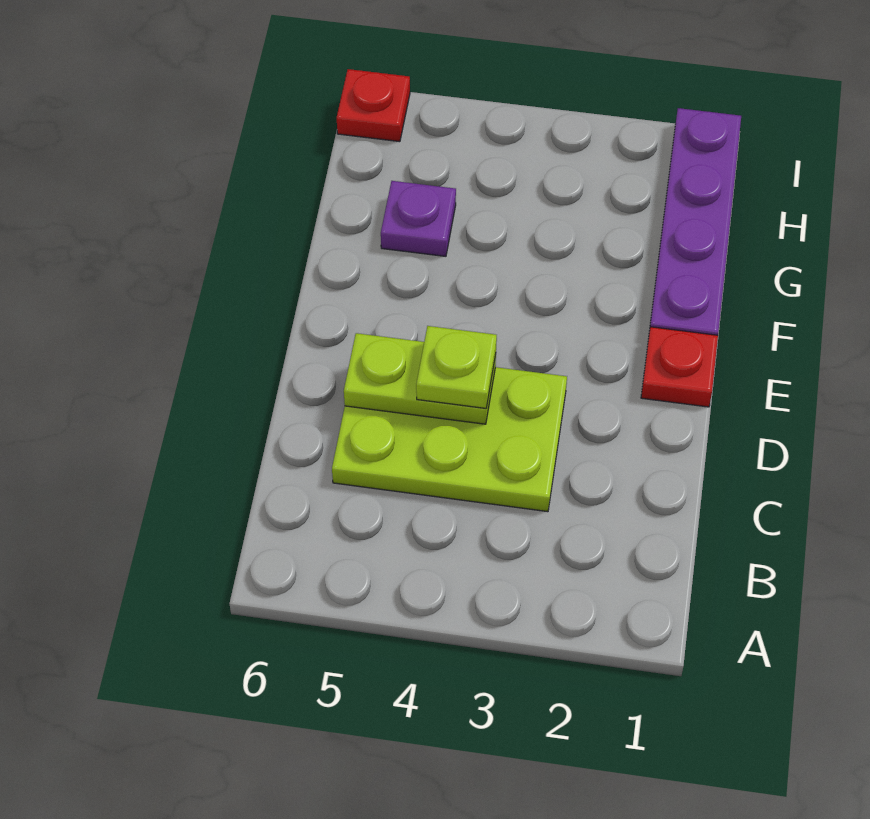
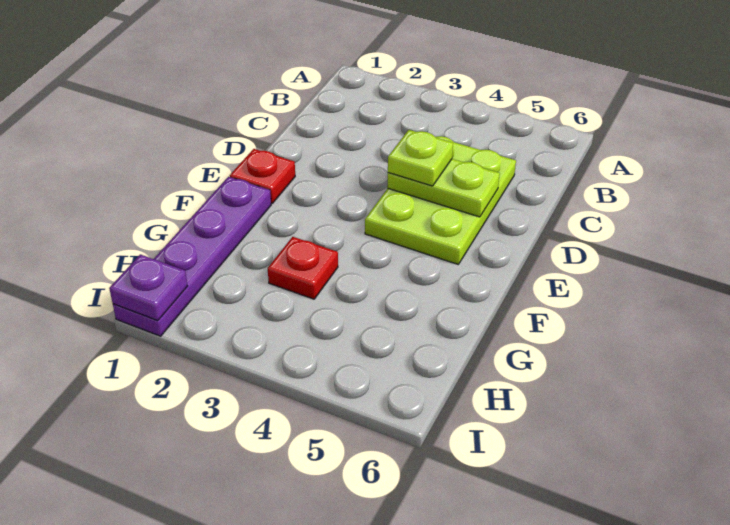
lime 2x3 plate [332,367,567,512] -> lime 2x3 plate turned to [365,136,516,264]
purple 1x1 plate [381,181,456,256] -> purple 1x1 plate moved to [109,254,187,321]
red 1x1 plate [337,69,410,142] -> red 1x1 plate moved to [268,237,338,299]

